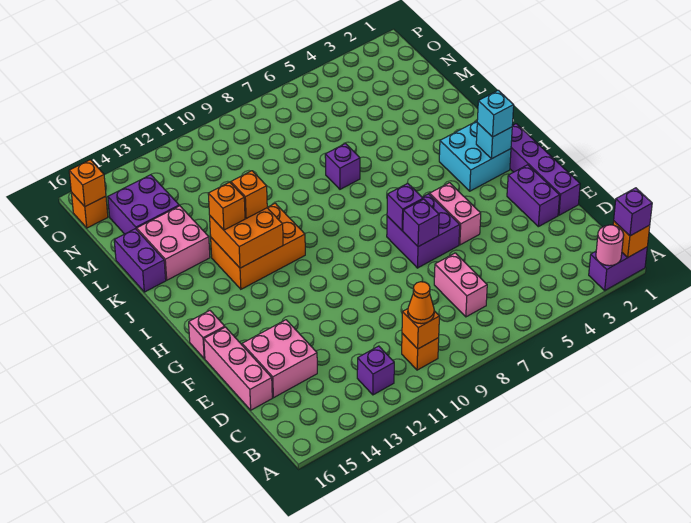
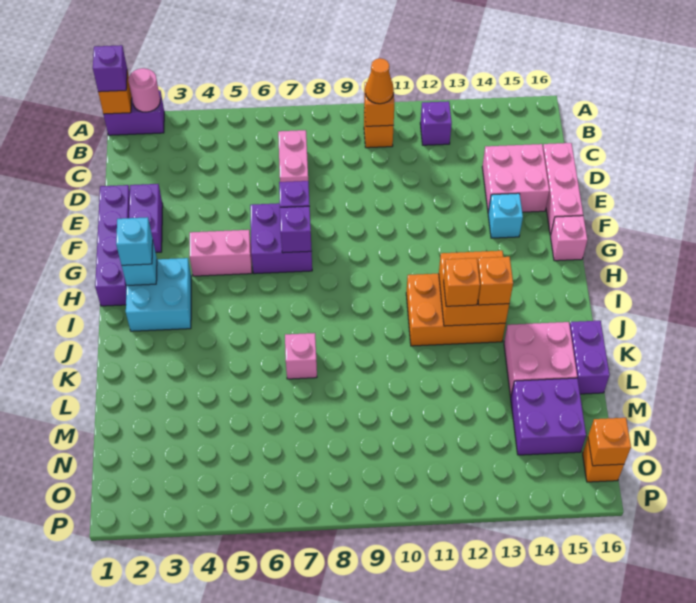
pink 1x2 brick [430,183,481,245] -> pink 1x2 brick turned to [190,230,252,276]
none -> cyan 1x1 brick [488,193,523,238]
purple 1x1 brick [325,144,360,189] -> pink 1x1 brick [285,333,317,379]

